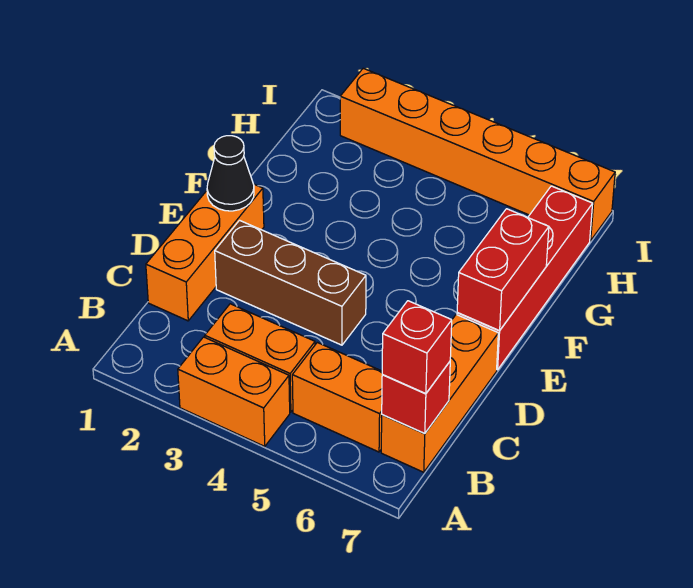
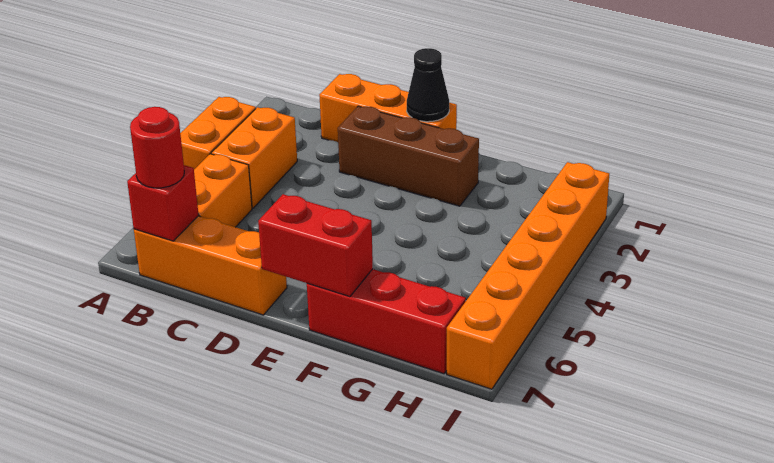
red 1x1 brick [382,301,452,394] -> red 1x1 round brick [130,107,184,188]
brown 1x3 brick [215,220,366,345] -> brown 1x3 brick turned to [338,106,479,206]
red 1x4 brick [457,186,593,370] -> red 1x3 brick [307,269,466,374]

